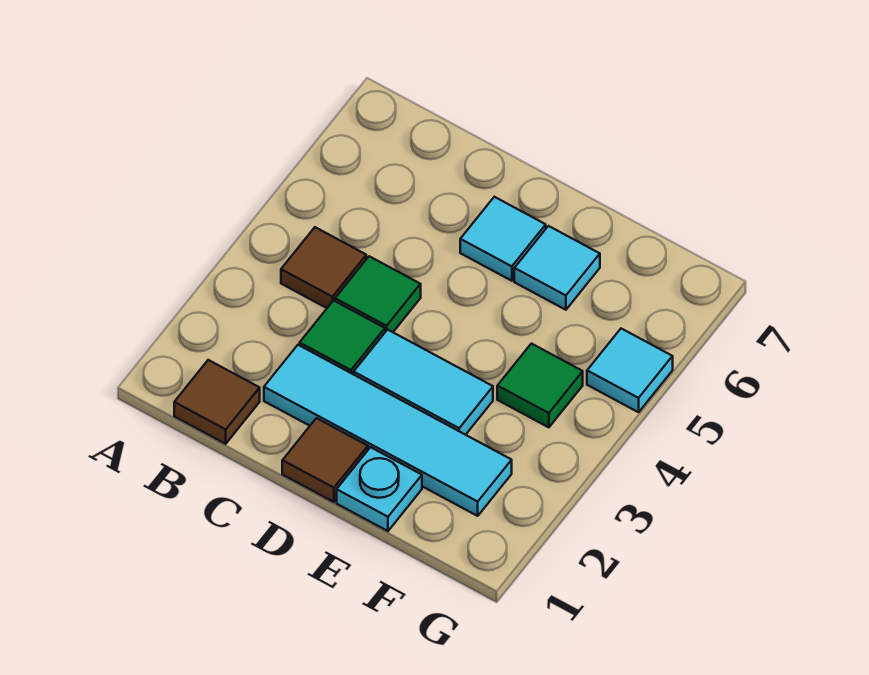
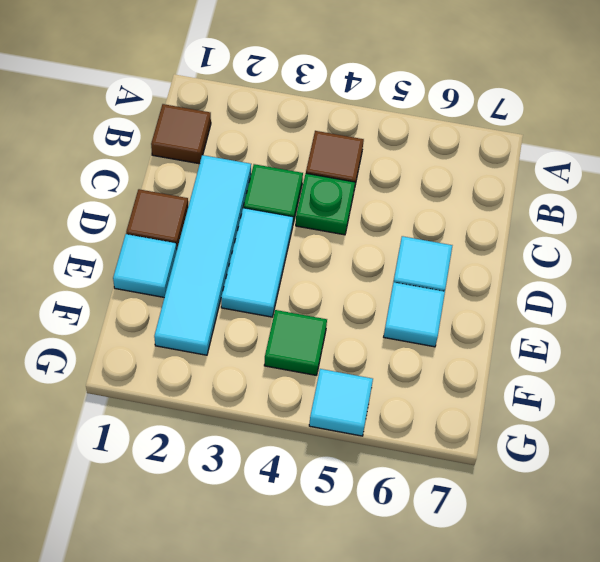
green 1x1 tile [335,256,421,332] -> green 1x1 plate [296,173,355,235]
cyan 1x1 plate [337,447,422,531] -> cyan 1x1 tile [113,234,177,297]

